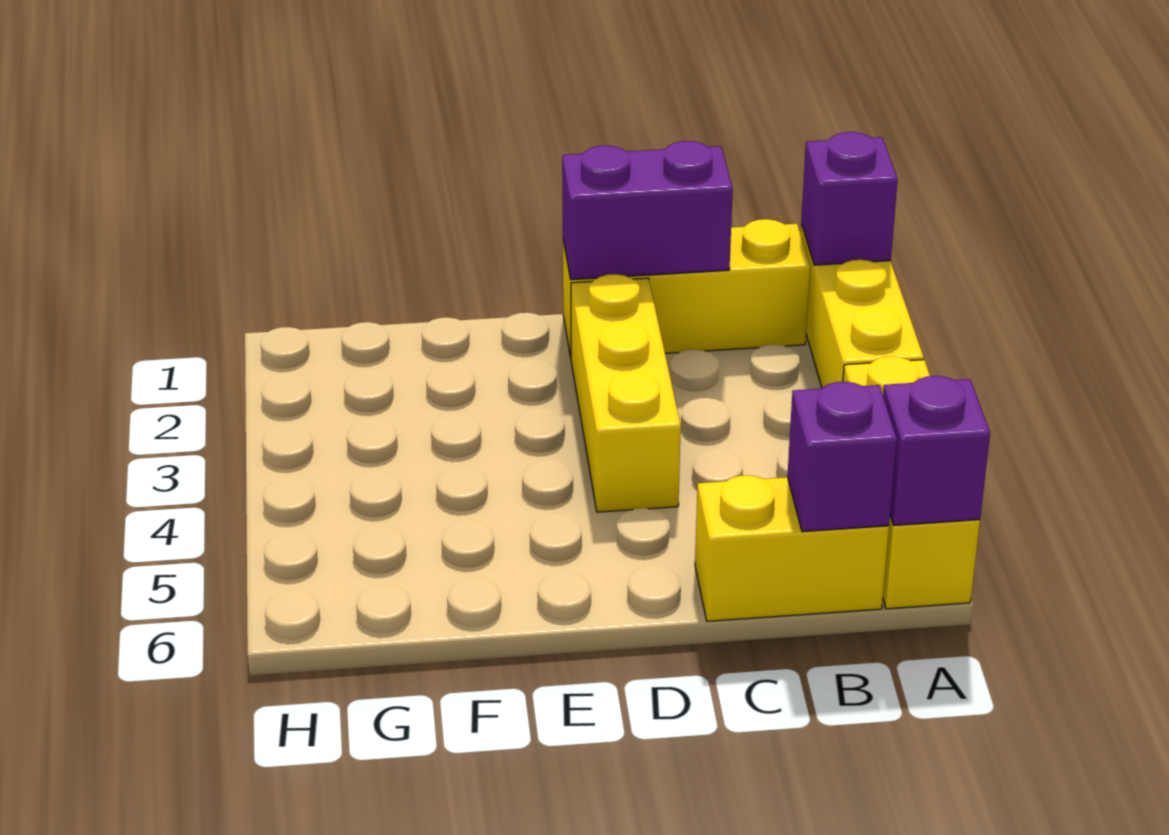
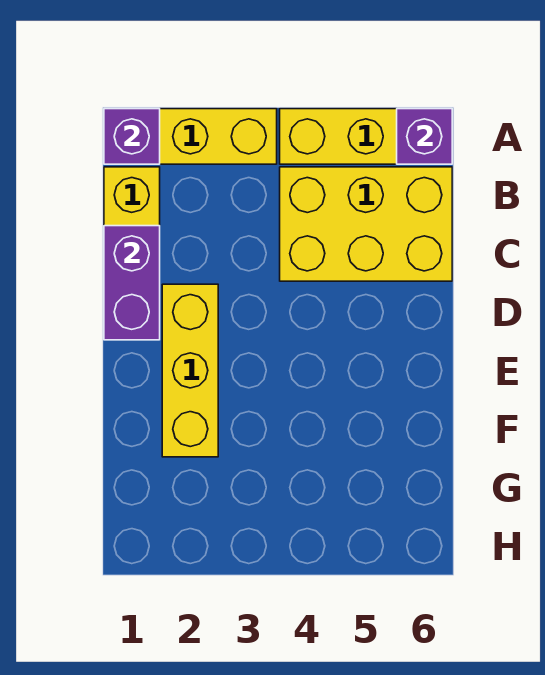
yellow 1x2 brick [695,475,889,621] -> yellow 2x3 brick [280,167,452,281]
purple 1x1 brick [787,382,897,532] -> none
yellow 1x3 brick [571,274,681,512] -> yellow 1x3 brick turned to [162,284,218,457]

